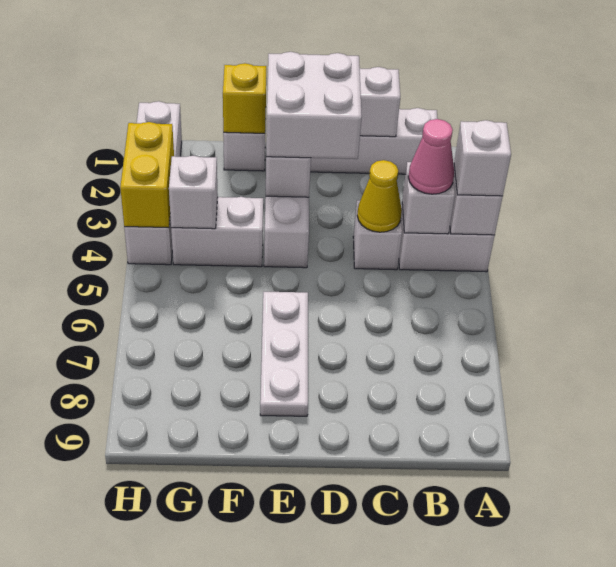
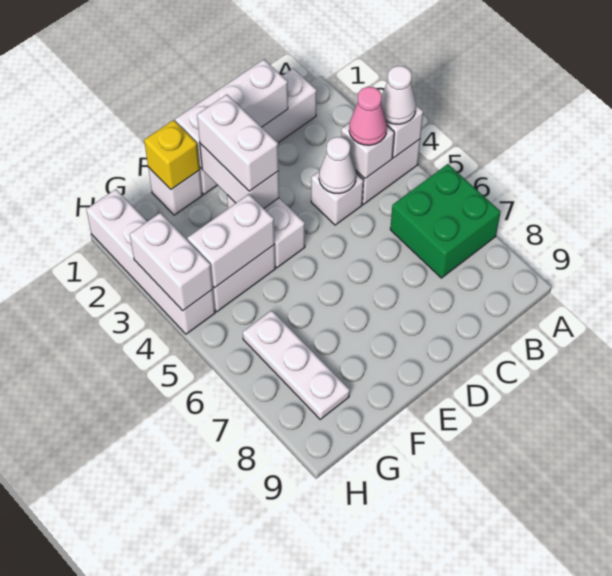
white 1x1 brick [454,120,511,196] -> white 1x1 cone [381,66,416,124]
none -> green 2x2 brick [390,164,500,278]
yellow 1x1 cone [357,160,402,232] -> white 1x1 cone [319,137,356,193]
white 2x2 brick [266,52,362,159] -> white 1x2 brick [197,95,279,191]
white 1x3 plate [260,292,308,416] -> white 1x3 plate moved to [243,310,350,419]
white 1x1 brick [169,156,218,229] -> white 1x2 brick [187,194,275,288]
yellow 1x2 brick [120,122,174,228] -> white 1x2 brick [130,213,213,311]

